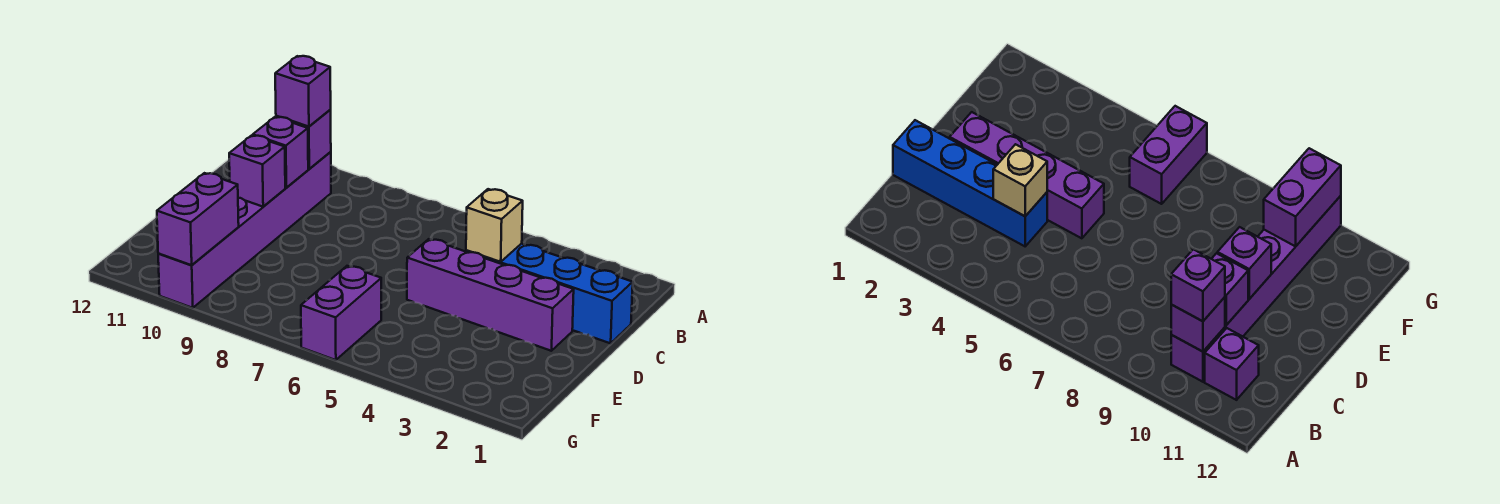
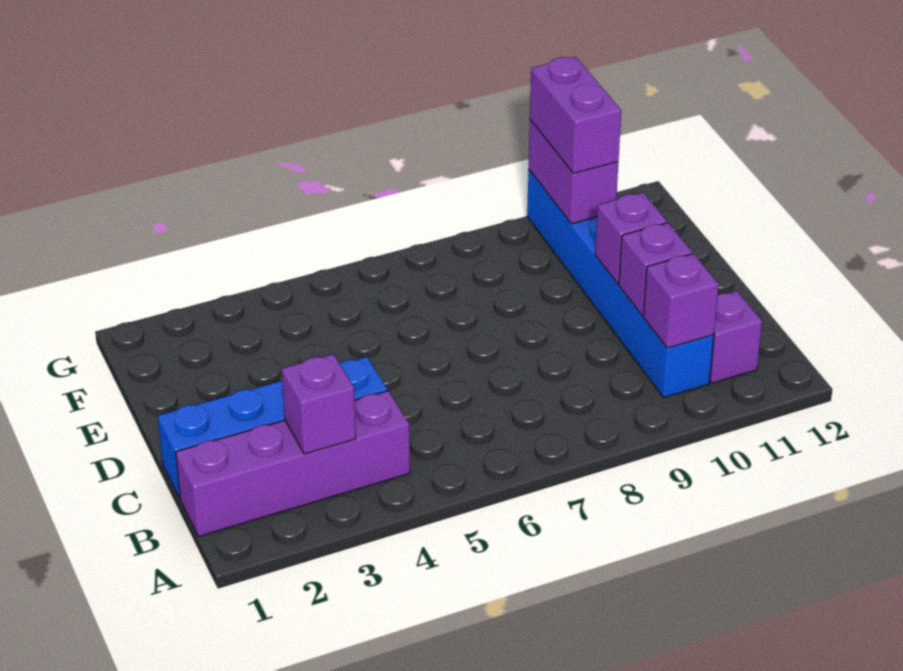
purple 1x6 brick [158,152,331,308] -> blue 1x6 brick [527,169,714,398]
purple 1x1 brick [275,56,331,127] -> purple 1x1 brick moved to [282,354,356,454]
tan 1x1 brick [466,189,523,262] -> none
purple 1x4 brick [407,239,574,351] -> purple 1x4 brick moved to [176,391,410,537]
purple 1x2 brick [301,266,381,360] -> purple 1x2 brick moved to [530,57,621,173]

